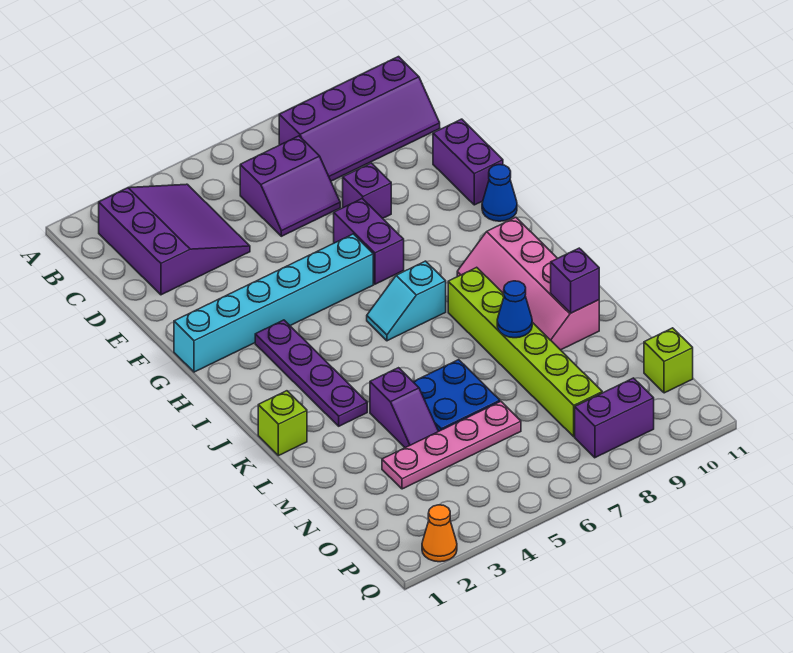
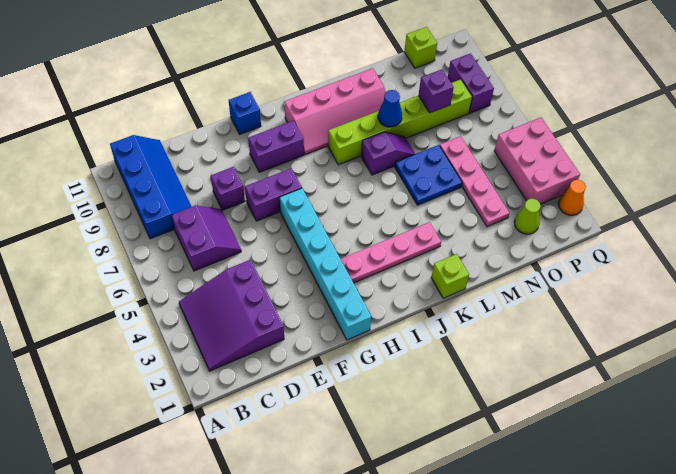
purple 3x3 slope [99,184,250,295] -> purple 3x3 slope turned to [179,260,284,371]
purple 2x4 slope [279,57,440,181] -> blue 2x4 slope [110,135,192,239]
purple 1x2 brick [433,119,503,205] -> purple 1x2 brick moved to [248,121,304,172]
blue 1x1 cone [482,165,517,221] -> blue 1x1 brick [229,92,261,134]
purple 1x4 plate [255,320,367,426] -> pink 1x4 plate [341,222,441,283]
cyan 1x2 slope [367,261,446,341] -> none
purple 1x2 slope [370,368,438,448] -> purple 1x2 slope moved to [361,132,415,175]
purple 1x1 brick [551,248,599,313] -> purple 1x1 brick moved to [418,69,454,113]
none -> lime 1x1 cone [514,199,541,234]
none -> pink 2x3 brick [494,118,580,204]

